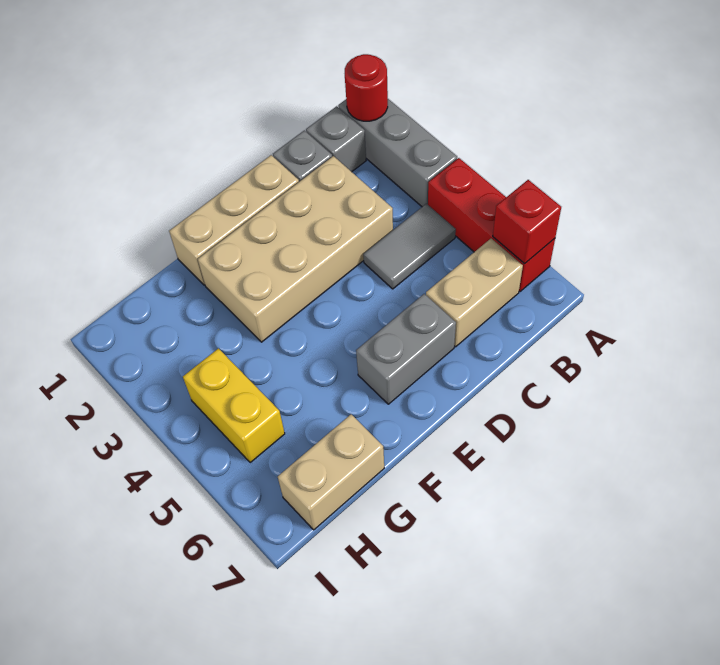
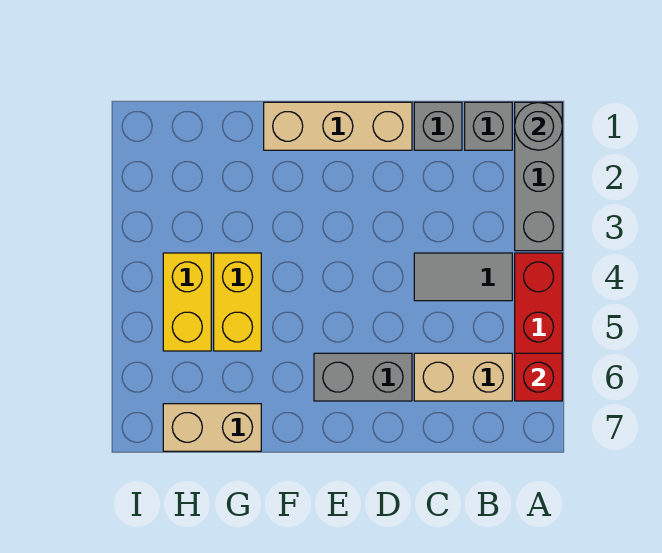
red 1x1 round brick [345,54,388,121] -> grey 1x1 round brick [515,102,562,150]
tan 2x4 brick [198,156,393,342] -> none
none -> yellow 1x2 brick [214,253,261,351]

